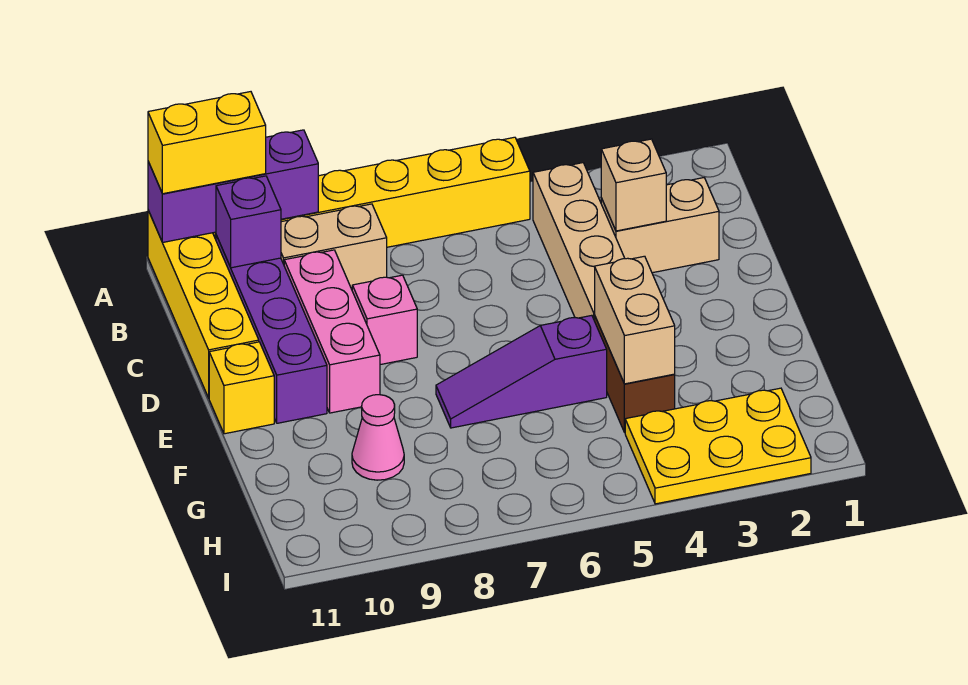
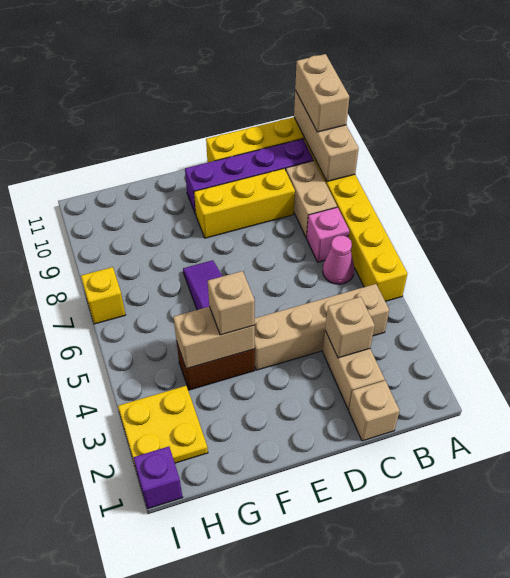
purple 1x3 brick [148,130,318,243] -> tan 1x3 brick [294,91,359,182]
yellow 1x2 brick [148,92,266,194] -> tan 1x2 brick [295,54,349,132]
purple 1x1 brick [216,176,281,268] -> purple 1x1 brick moved to [133,446,183,509]
none -> tan 1x1 brick [349,381,400,441]
pink 1x3 brick [284,250,380,413] -> yellow 1x3 brick [194,169,295,238]
pink 1x1 brick [352,275,417,365] -> pink 1x1 brick moved to [307,207,349,262]
yellow 1x1 brick [209,342,274,434] -> yellow 1x1 brick moved to [81,267,125,324]
none -> tan 1x1 brick [208,271,255,335]
pink 1x1 cone [352,395,404,480] -> pink 1x1 cone moved to [323,236,354,284]
yellow 2x3 plate [625,388,811,504] -> yellow 2x2 plate [118,386,208,464]

